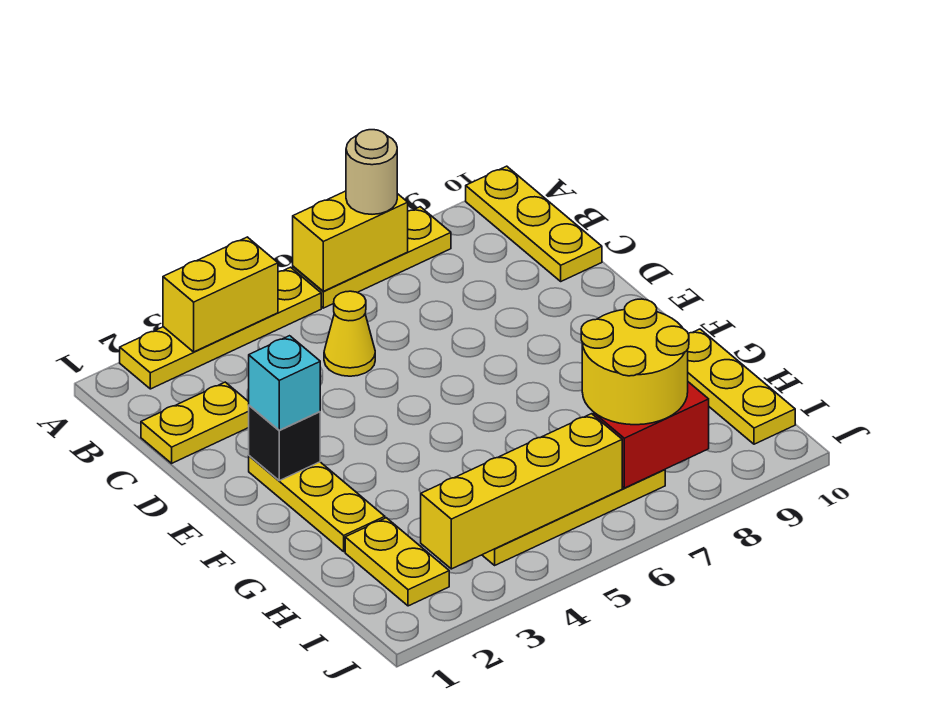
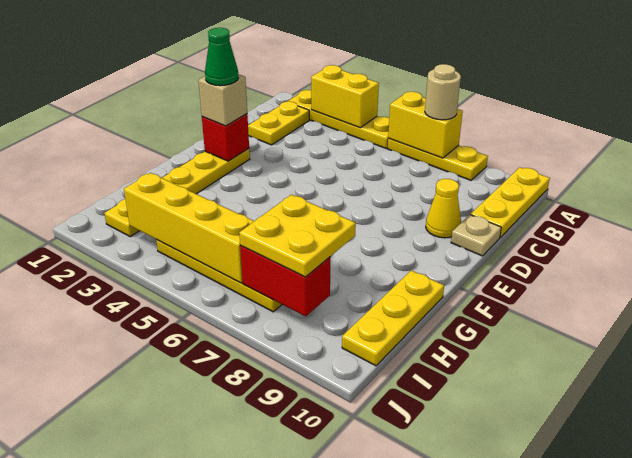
yellow 1x2 plate [141,382,249,463] -> yellow 1x2 plate turned to [248,101,309,145]
yellow 1x1 cone [324,291,375,376] -> yellow 1x1 cone moved to [426,179,461,238]
none -> tan 1x1 plate [451,215,501,256]
black 1x1 brick [249,405,320,481] -> red 1x1 brick [202,114,249,161]
cyan 1x1 brick [249,336,320,430] -> tan 1x1 brick [198,74,247,126]
none -> green 1x1 cone [205,28,238,86]
yellow 2x2 round brick [581,299,689,425] -> yellow 2x2 plate [239,195,356,277]

